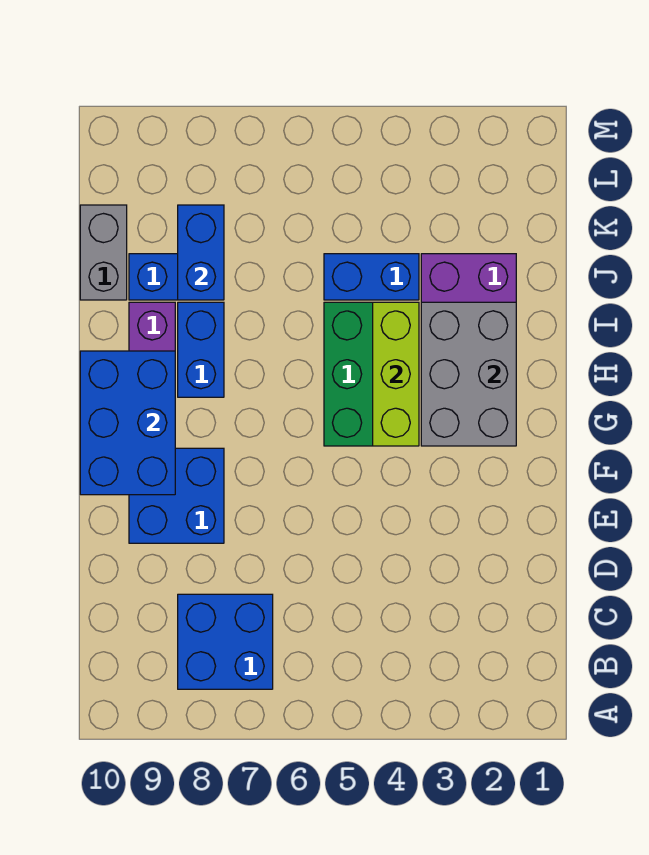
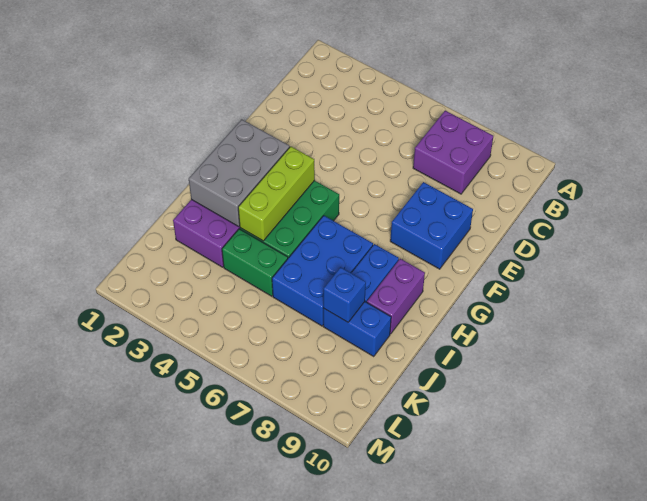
blue 2x2 brick [178,594,273,689] -> purple 2x2 brick [413,111,493,194]
blue 2x3 brick [80,351,175,495] -> blue 2x3 brick moved to [272,216,373,326]
blue 1x2 brick [324,254,419,300] -> green 1x2 brick [222,229,288,296]
blue 1x2 brick [178,205,224,300] -> blue 1x1 brick [323,267,366,322]
grey 1x2 brick [80,205,127,300] -> none

